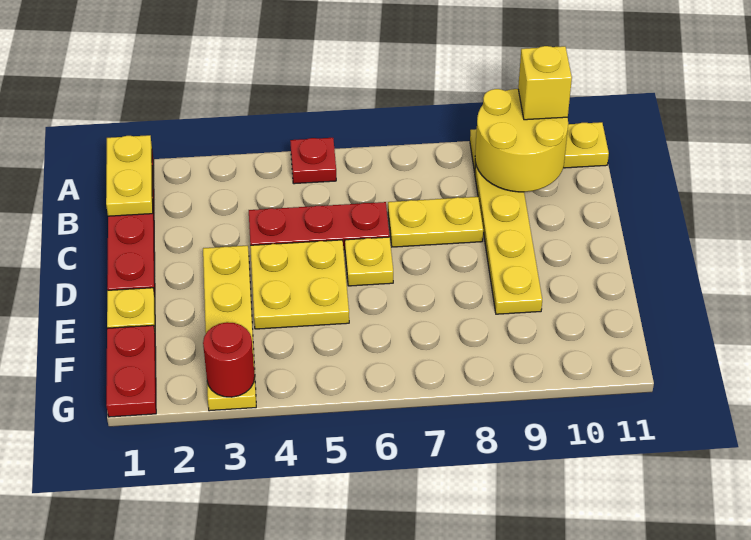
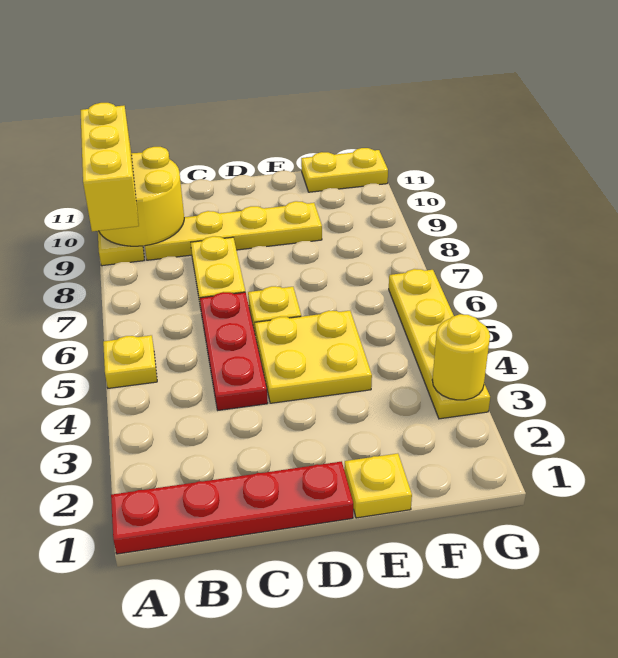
yellow 1x2 plate [106,135,153,216] -> yellow 1x2 plate moved to [301,148,388,192]
red 1x1 plate [290,138,336,184] -> yellow 1x1 plate [103,335,157,388]
yellow 1x1 brick [518,46,572,120] -> yellow 1x3 brick [81,103,139,231]
yellow 1x4 plate [203,246,256,411] -> yellow 1x4 plate turned to [389,269,490,419]
red 1x2 plate [106,325,156,417] -> none
red 1x1 round brick [203,322,255,397] -> yellow 1x1 round brick [432,314,490,400]

